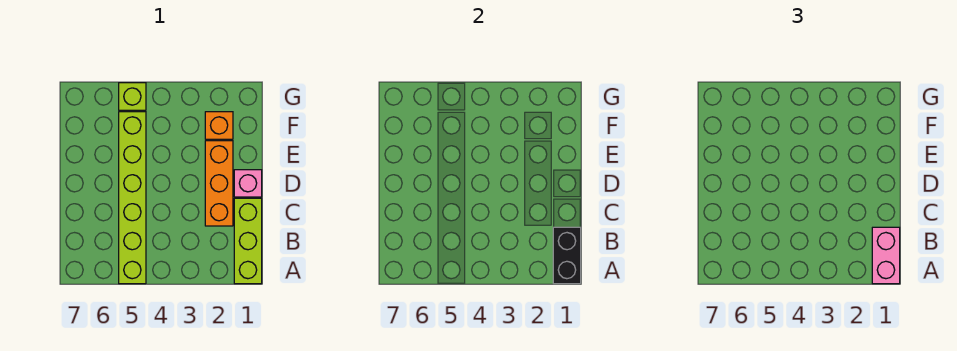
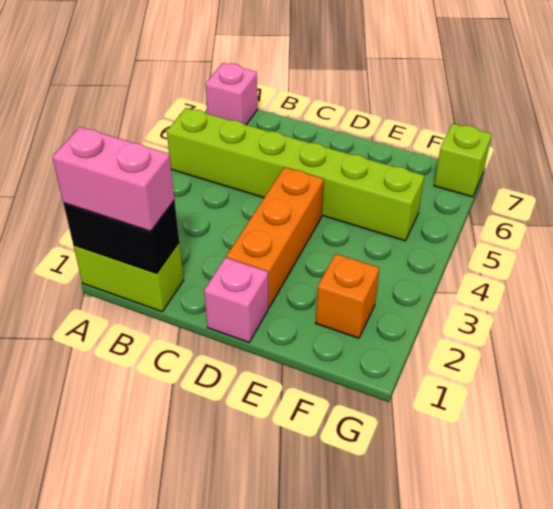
lime 1x3 brick [234,198,262,284] -> lime 1x2 brick [74,243,184,311]
none -> pink 1x1 brick [206,63,257,125]
orange 1x3 brick [205,141,233,226] -> orange 1x3 brick turned to [226,167,324,308]
lime 1x1 brick [119,83,146,110] -> lime 1x1 brick moved to [434,124,492,197]

